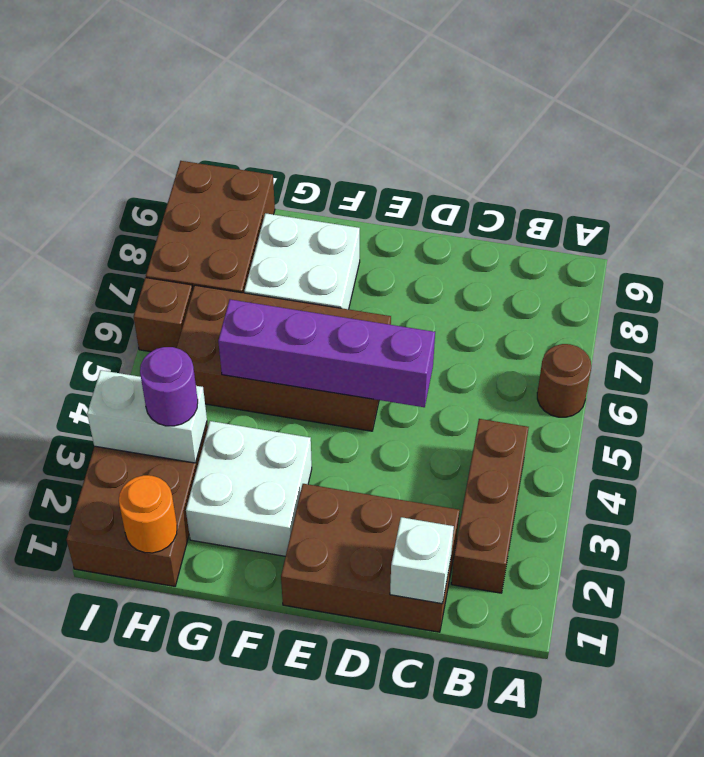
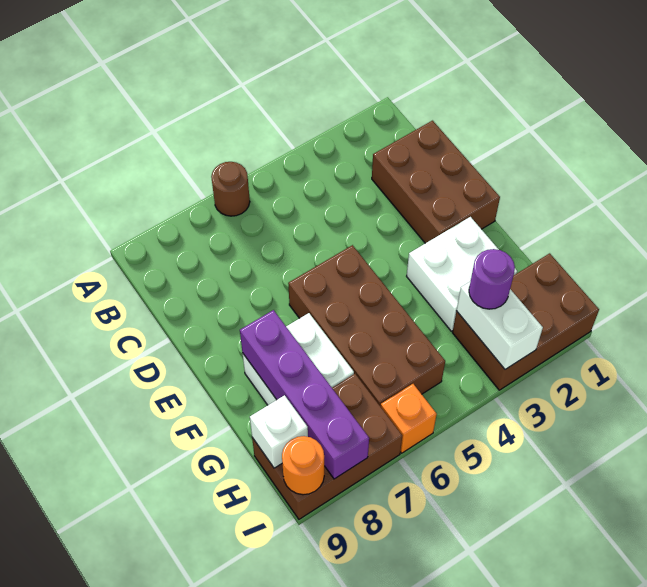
brown 1x3 brick [451,419,529,593] -> none
white 1x1 brick [390,517,454,604] -> white 1x1 brick moved to [250,395,308,468]
purple 1x4 brick [218,300,435,407] -> purple 1x4 brick moved to [240,310,369,479]
orange 1x1 round brick [119,475,177,553] -> orange 1x1 round brick moved to [282,436,324,495]
brown 1x1 brick [134,278,193,352] -> orange 1x1 brick [381,384,437,453]

